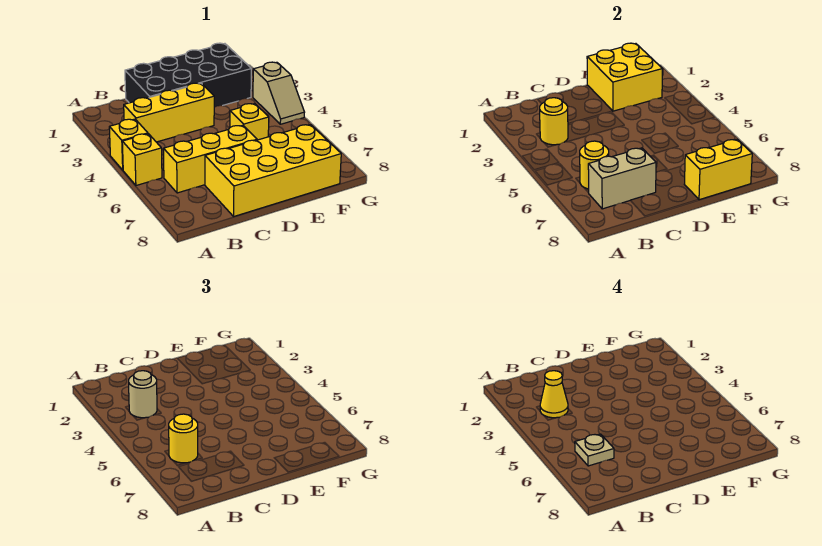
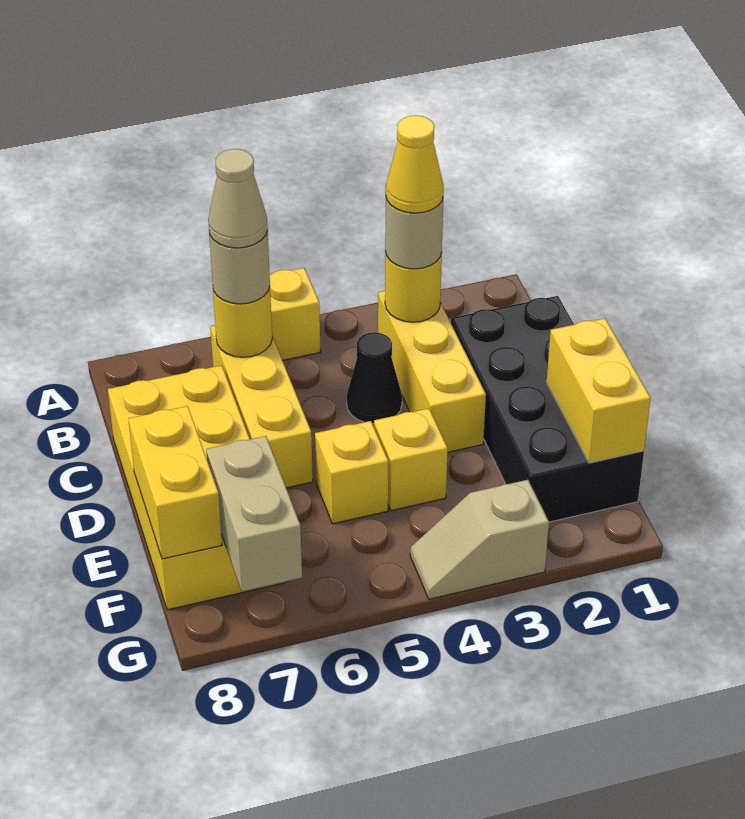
yellow 1x1 brick [109,119,148,170] -> yellow 1x1 brick moved to [374,409,448,511]
yellow 1x1 round brick [169,414,198,463] -> tan 1x1 round brick [209,231,270,304]
tan 1x1 plate [575,434,614,466] -> tan 1x1 cone [208,149,268,248]
tan 1x2 brick [588,148,656,209] -> tan 1x2 brick moved to [206,436,302,592]
none -> black 1x1 cone [347,332,402,424]
yellow 2x2 brick [587,43,662,111] -> yellow 1x2 brick [547,318,651,463]

